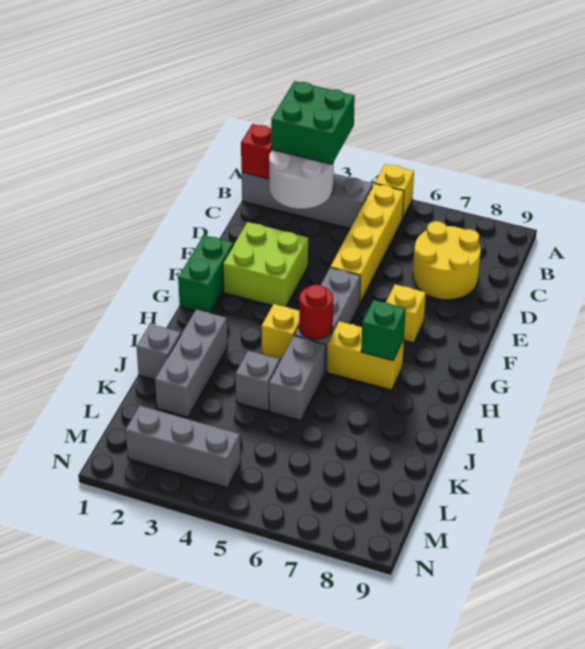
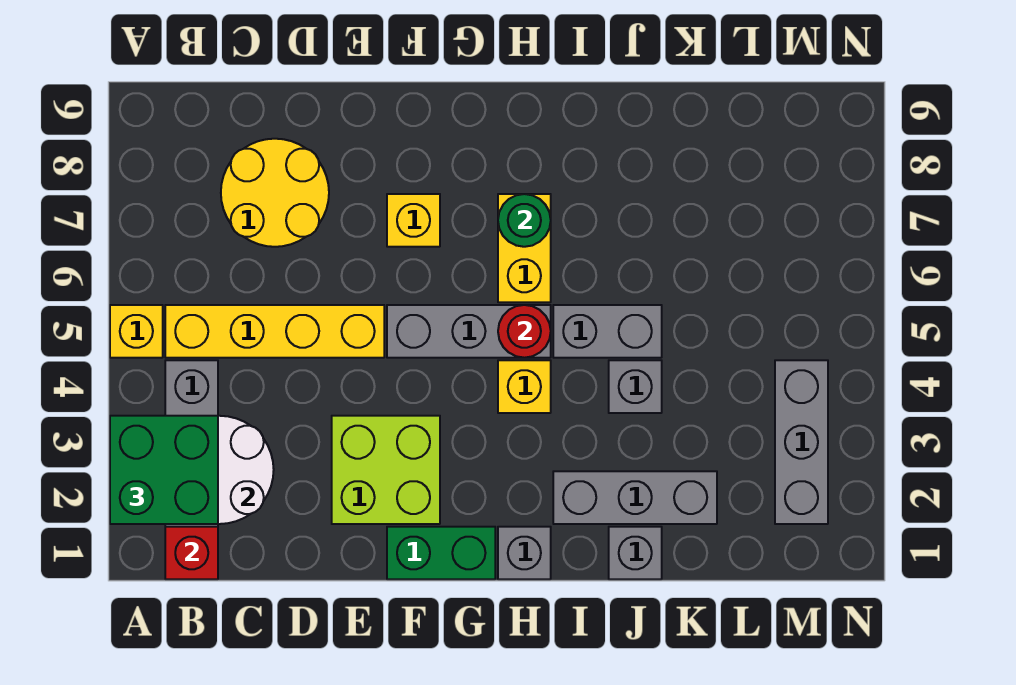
none -> grey 1x1 brick [498,527,551,579]
green 1x1 brick [361,300,406,361] -> green 1x1 round brick [498,194,551,247]

